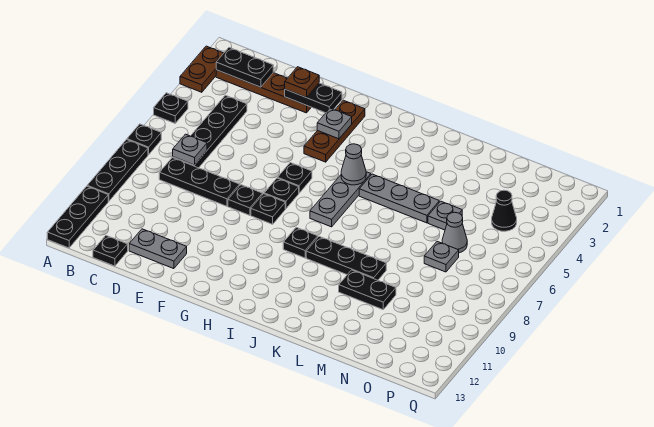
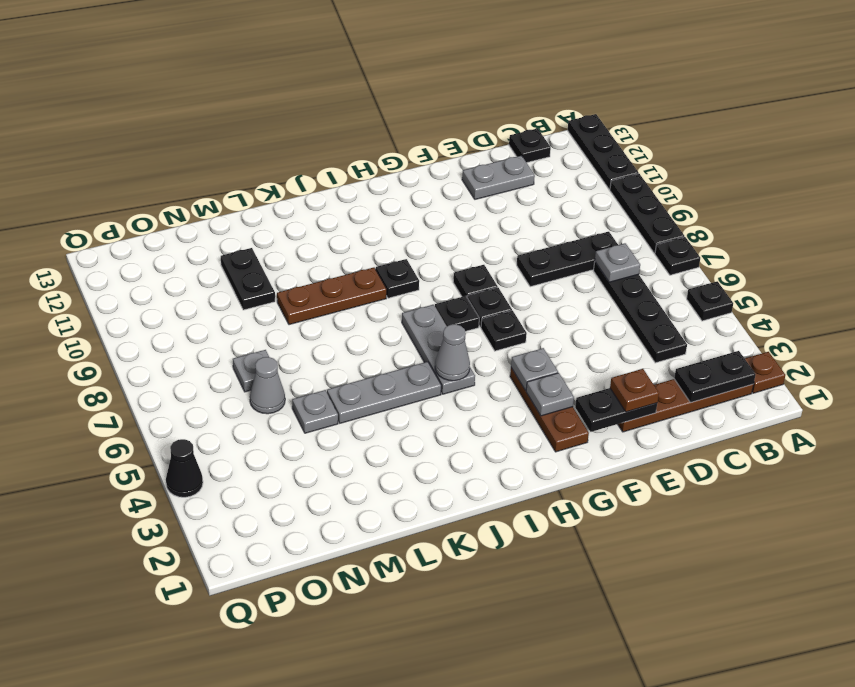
brown 1x2 plate [180,46,224,92] -> brown 1x1 plate [745,352,785,393]
black 1x1 plate [228,185,262,215] -> black 1x1 plate moved to [435,296,479,331]
none -> grey 1x1 plate [511,348,558,390]
black 1x3 plate [306,237,386,280] -> brown 1x3 plate [277,268,387,325]
black 1x2 plate [339,270,396,310] -> black 1x2 plate turned to [221,248,275,310]
black 1x1 cone [492,190,517,231] -> black 1x1 cone moved to [166,439,203,497]

